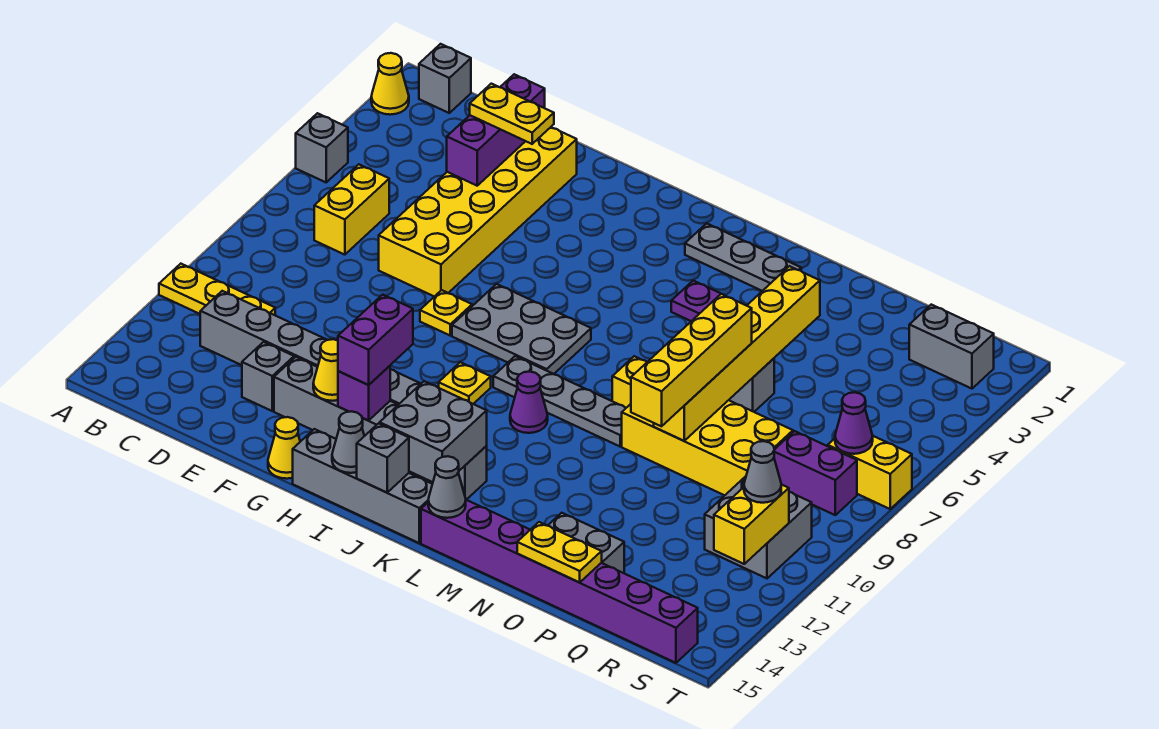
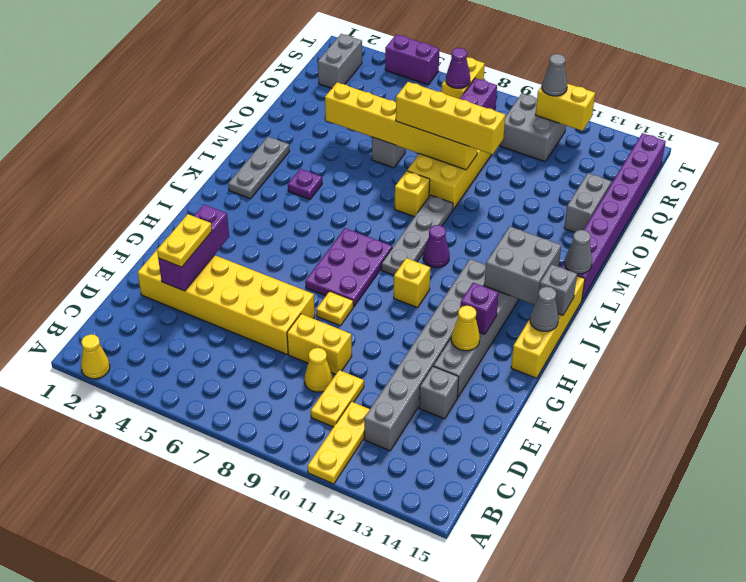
grey 1x1 brick [296,113,348,182] -> none
grey 1x1 brick [419,44,471,113] -> none
yellow 1x2 brick [314,164,389,255] -> yellow 1x2 brick moved to [287,314,352,374]
purple 1x3 brick [447,74,545,186] -> purple 1x3 brick turned to [158,205,229,291]
yellow 1x1 cone [268,417,300,479] -> yellow 1x1 cone moved to [305,348,333,392]
grey 2x3 plate [452,284,591,374] -> purple 2x3 plate [305,228,392,307]
purple 1x2 brick [338,295,413,385] -> purple 1x2 brick moved to [385,34,439,85]
grey 1x4 brick [293,429,432,543] -> yellow 1x4 brick [511,276,585,378]
yellow 1x1 plate [439,362,491,404] -> yellow 1x1 brick [394,258,430,308]
yellow 1x2 plate [517,522,602,582] -> yellow 1x2 plate moved to [311,370,364,427]

